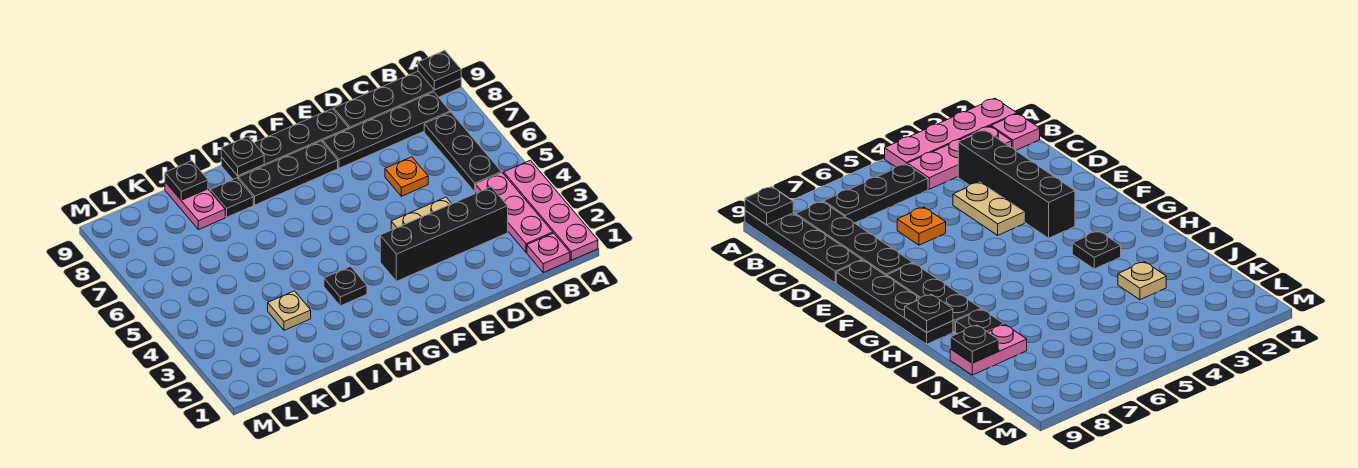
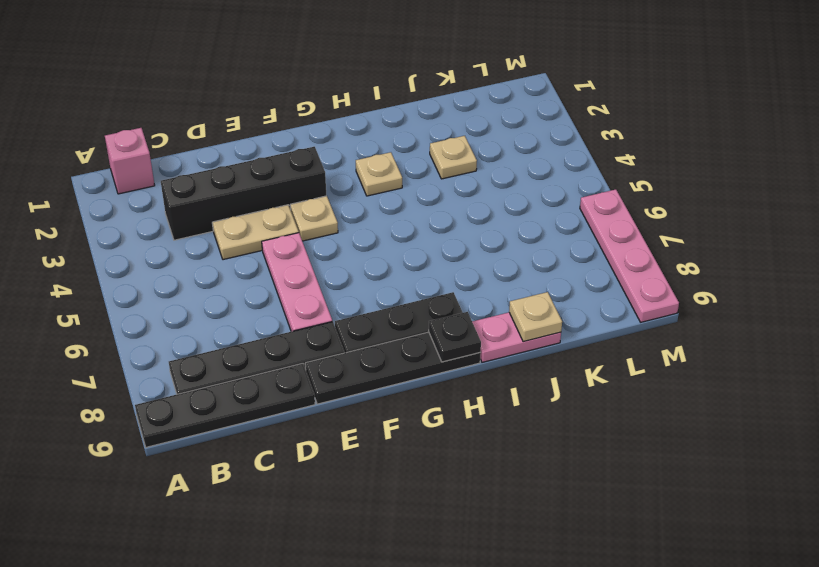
pink 1x4 plate [504,160,598,260] -> pink 1x4 plate moved to [580,189,679,322]
black 1x1 plate [418,50,461,90] -> none
pink 1x1 plate [527,233,570,272] -> pink 1x1 brick [105,128,155,194]
pink 1x3 plate [476,173,553,252] -> pink 1x3 plate moved to [262,233,332,332]
black 1x3 plate [424,112,502,192] -> none
orange 1x1 plate [385,157,428,196] -> none
none -> tan 1x1 plate [290,196,338,241]
black 1x1 plate [324,266,367,306] -> tan 1x1 plate [356,152,402,196]
black 1x1 plate [210,178,253,217] -> none
pink 1x2 plate [165,182,225,230] -> pink 1x2 plate turned to [472,312,561,362]
black 1x1 plate [165,161,208,200] -> tan 1x1 plate [509,292,562,342]

